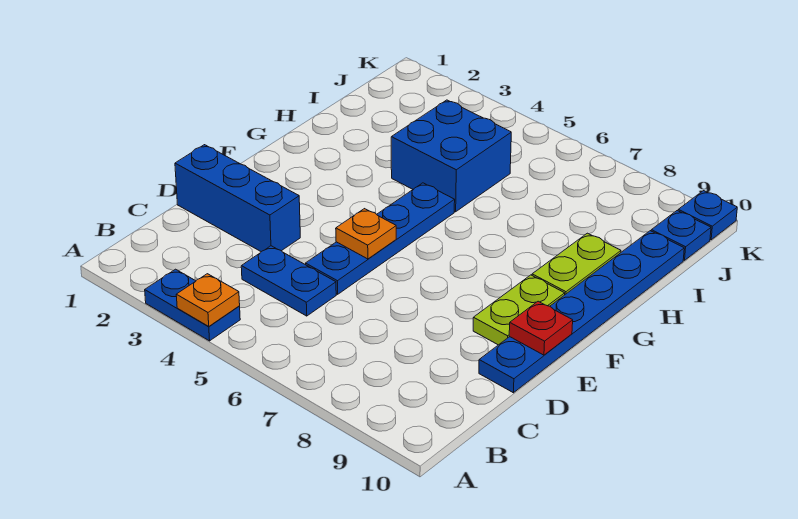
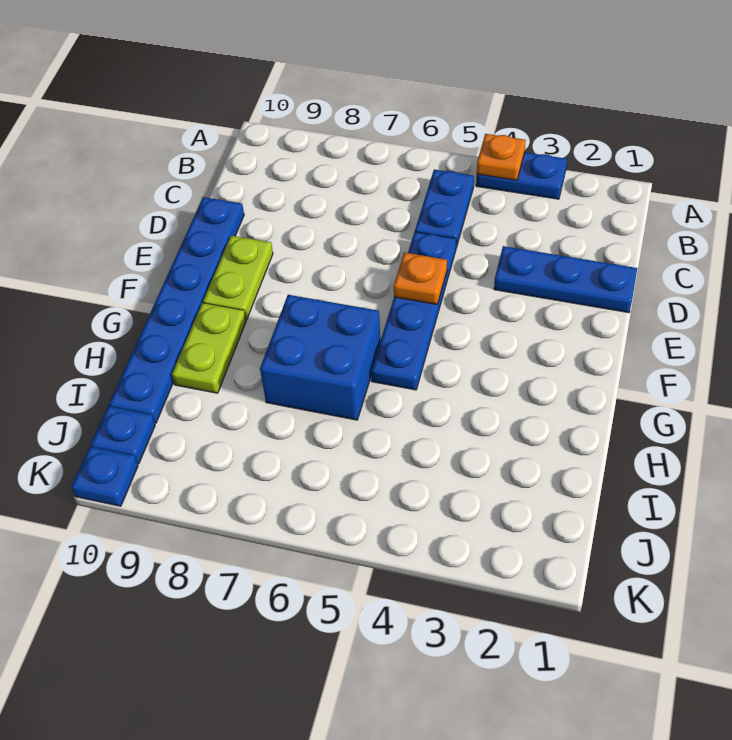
blue 1x2 plate [241,246,336,316] -> blue 1x2 plate turned to [415,170,474,248]
blue 1x3 brick [175,145,300,252] -> blue 1x3 plate [494,246,637,313]
red 1x1 plate [509,301,573,355] -> none
blue 2x2 brick [391,100,511,212] -> blue 2x2 brick moved to [260,295,380,420]

